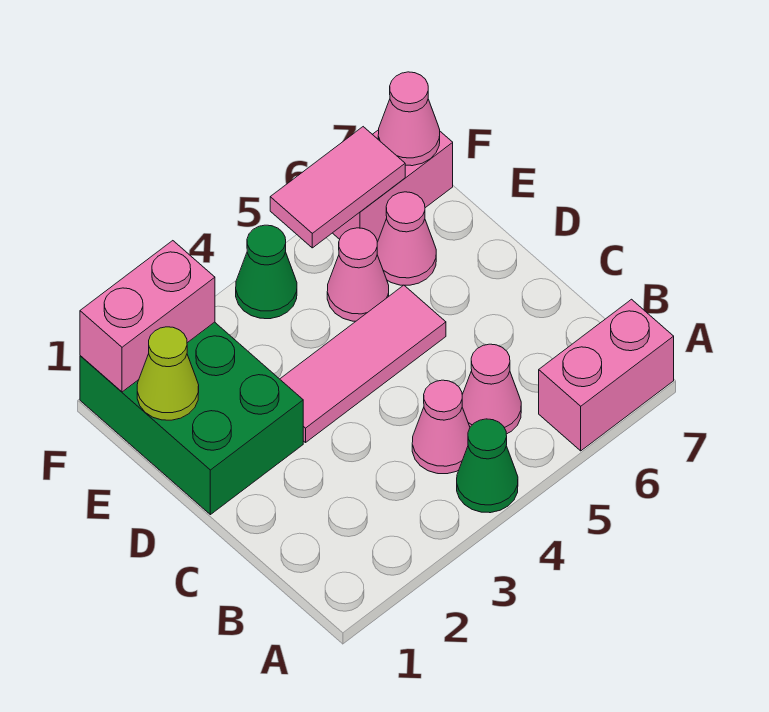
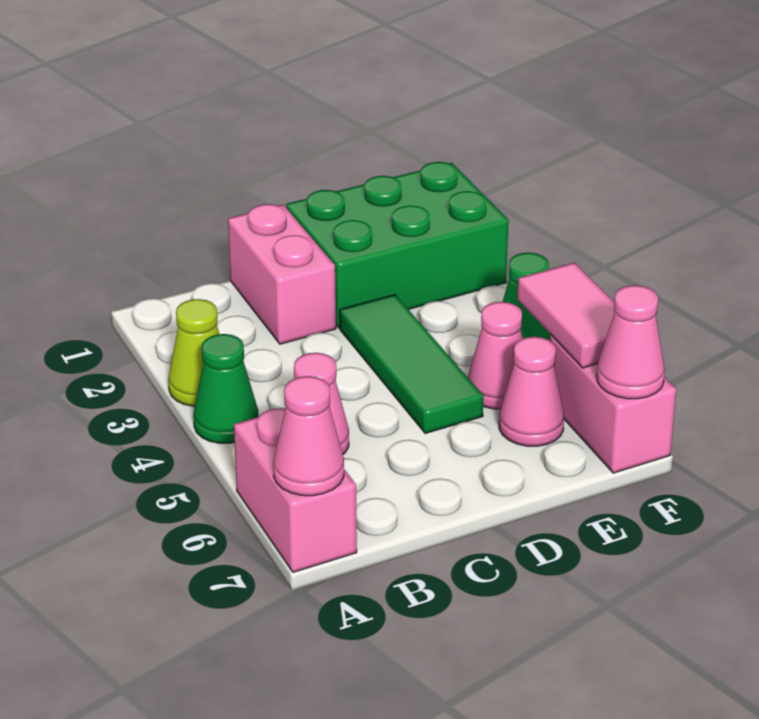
pink 1x1 cone [412,380,470,474] -> pink 1x1 cone moved to [273,376,344,496]
pink 1x3 tile [280,285,446,442] -> green 1x3 tile [340,295,484,434]
lime 1x1 cone [137,327,199,420] -> lime 1x1 cone moved to [168,299,219,406]
pink 1x2 brick [80,241,215,392] -> pink 1x2 brick moved to [228,204,336,344]

